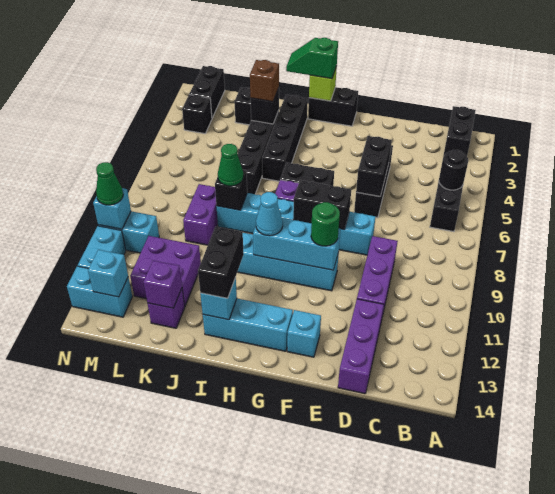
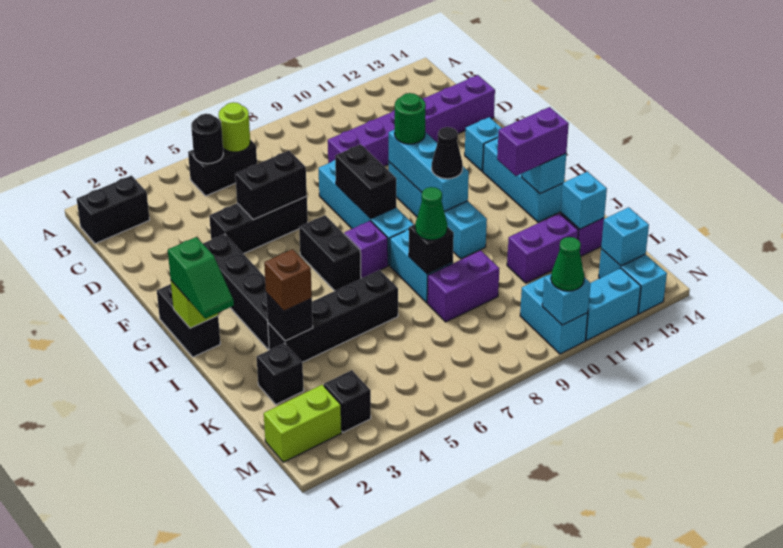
none -> lime 1x1 round brick [219,102,250,152]
cyan 1x1 cone [256,192,283,236] -> black 1x1 cone [432,127,463,179]
black 1x4 brick [262,95,307,181] -> black 1x4 brick turned to [203,234,269,350]
black 1x2 brick [198,227,244,298] -> purple 1x2 brick [497,107,569,176]
purple 2x2 brick [130,236,201,306] -> purple 1x2 brick [507,213,578,283]
purple 1x1 brick [144,260,182,308] -> cyan 1x1 brick [561,172,607,229]
black 1x2 brick [189,66,225,118] -> lime 1x2 brick [264,385,342,462]

